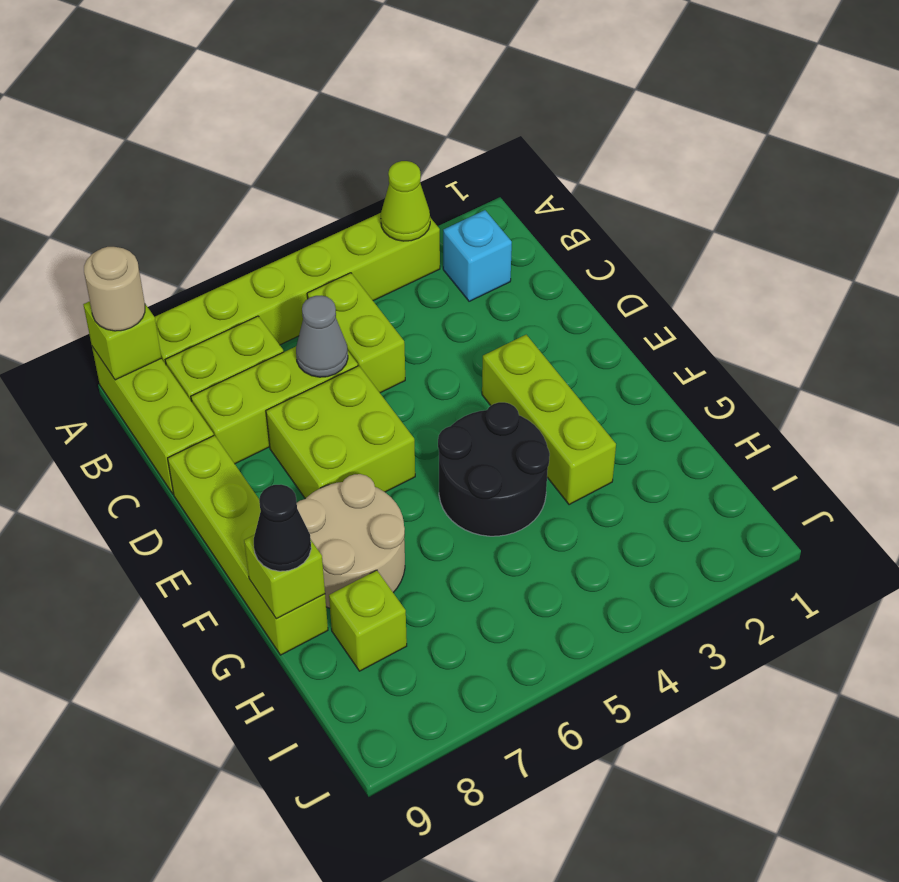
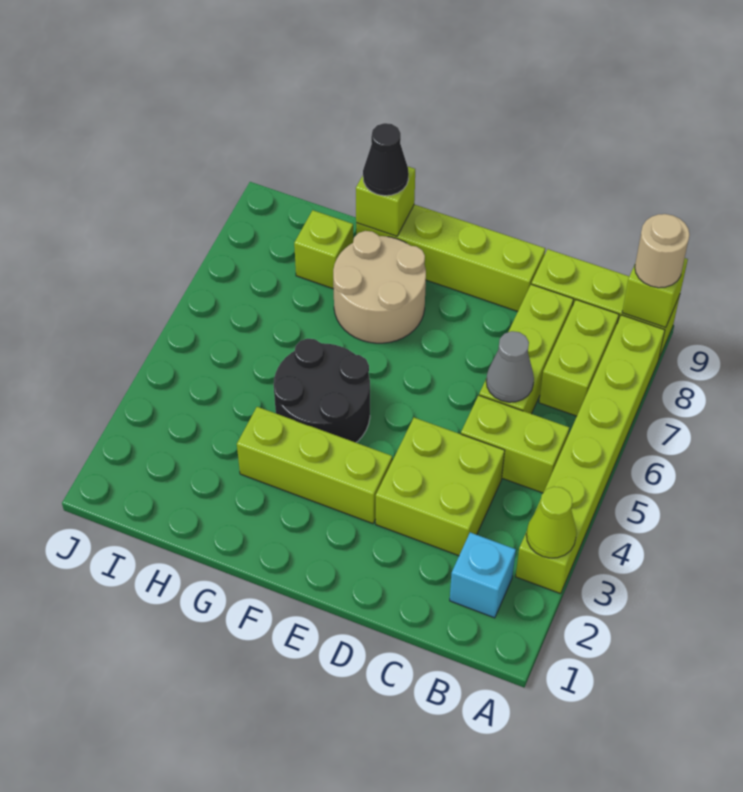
lime 2x2 brick [266,366,415,499] -> lime 2x2 brick moved to [376,418,505,556]

